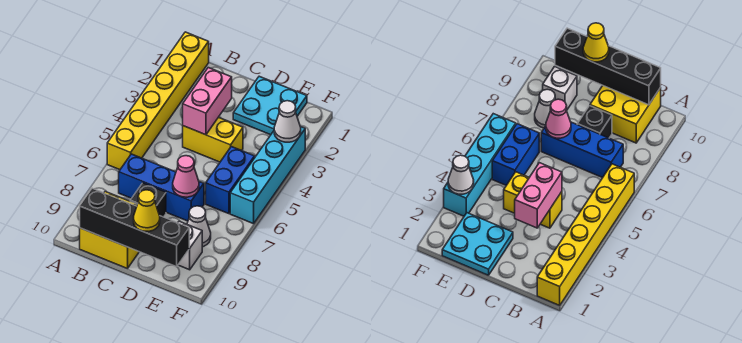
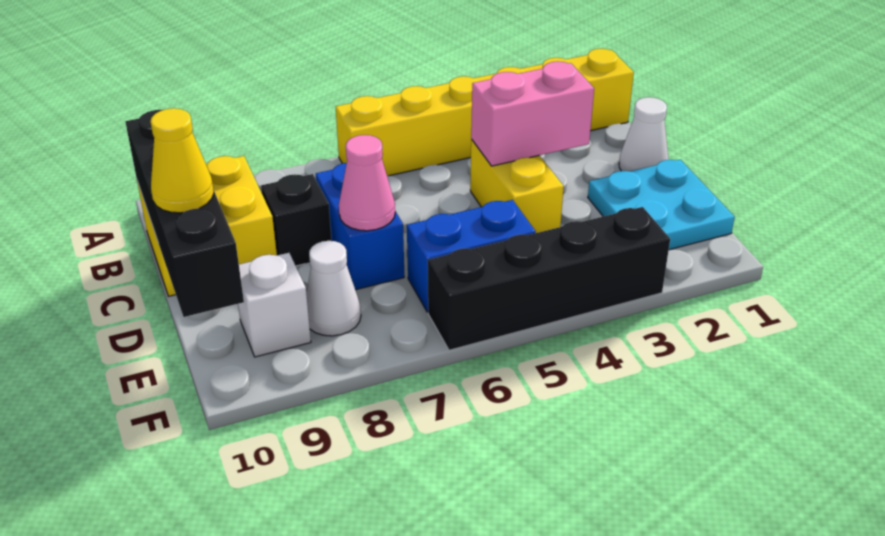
blue 1x3 brick [119,154,204,221] -> blue 1x2 brick [316,163,404,290]
cyan 1x4 brick [230,126,305,224] -> black 1x4 brick [428,207,670,350]
white 1x1 cone [274,101,301,142] -> white 1x1 cone moved to [619,97,669,172]

